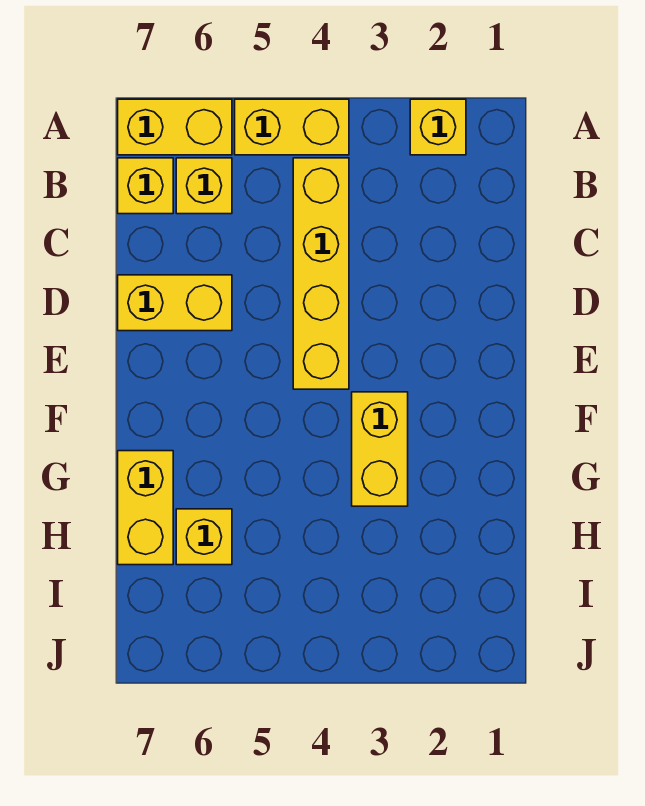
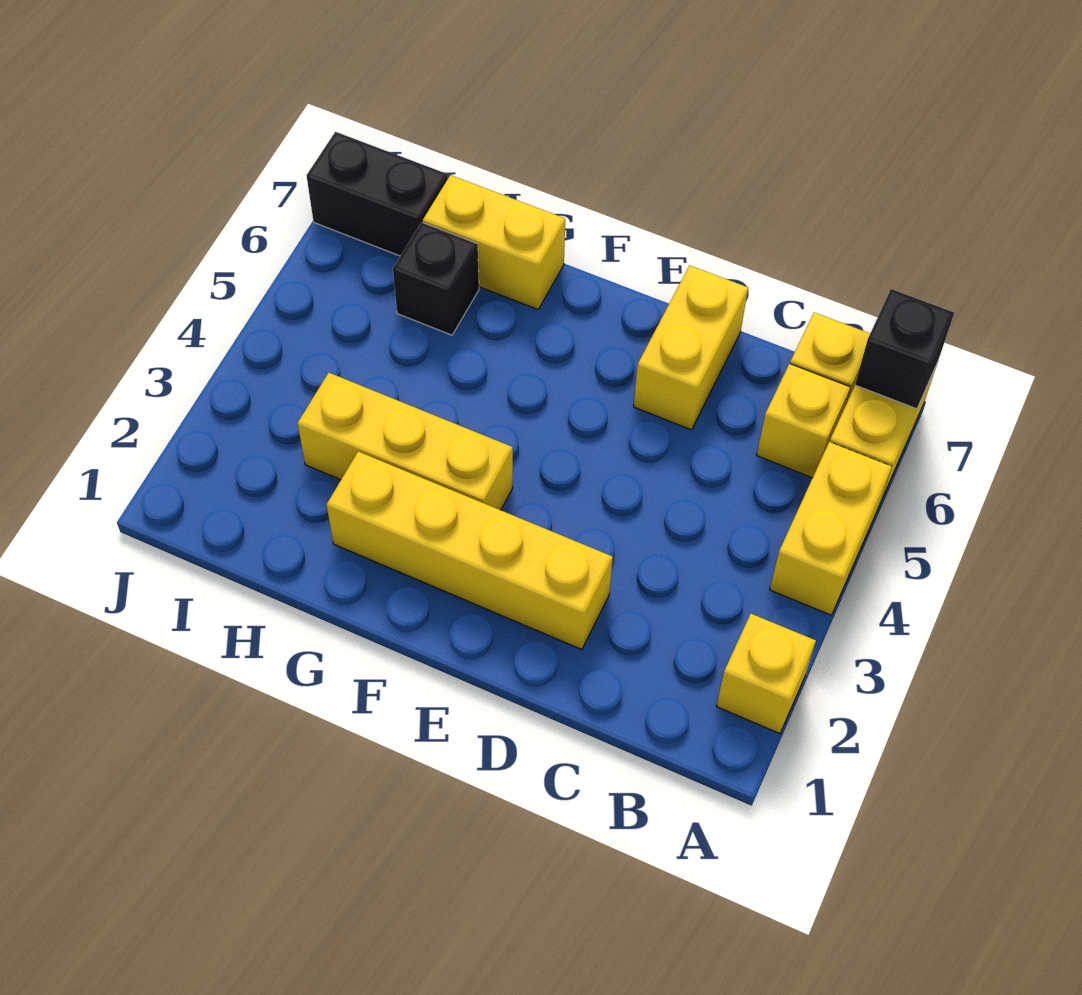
none -> black 1x1 brick [855,289,954,409]
yellow 1x4 brick [293,158,349,389] -> yellow 1x4 brick moved to [327,452,613,650]
yellow 1x2 brick [352,392,408,506] -> yellow 1x3 brick [297,373,513,510]
yellow 1x1 brick [176,509,232,565] -> black 1x1 brick [393,222,479,335]
none -> black 1x2 brick [307,132,448,256]

